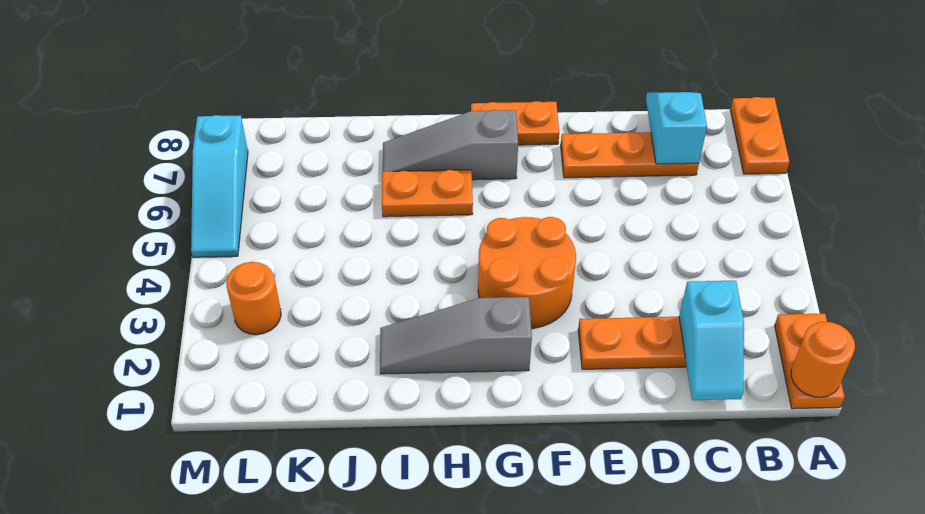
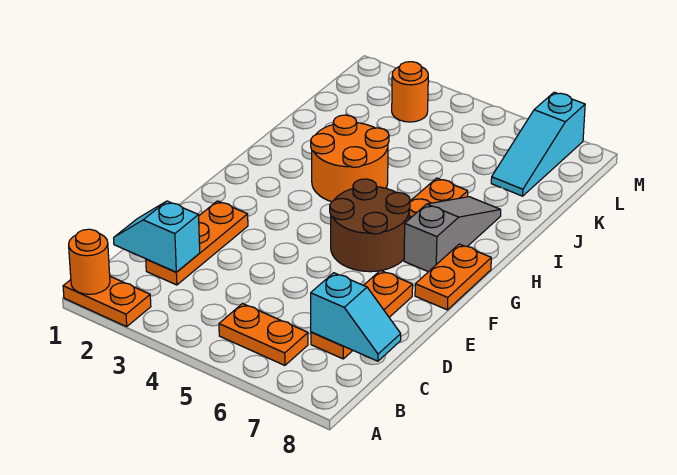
orange 1x2 plate [730,97,790,174] -> orange 1x2 plate moved to [219,304,308,365]
orange 2x2 round brick [478,217,576,328] -> orange 2x2 round brick moved to [311,115,389,202]
none -> brown 2x2 round brick [330,179,410,272]
grey 1x3 slope [380,297,532,374] -> none
cyan 1x3 slope [191,115,248,257] -> cyan 1x3 slope turned to [491,92,585,196]

